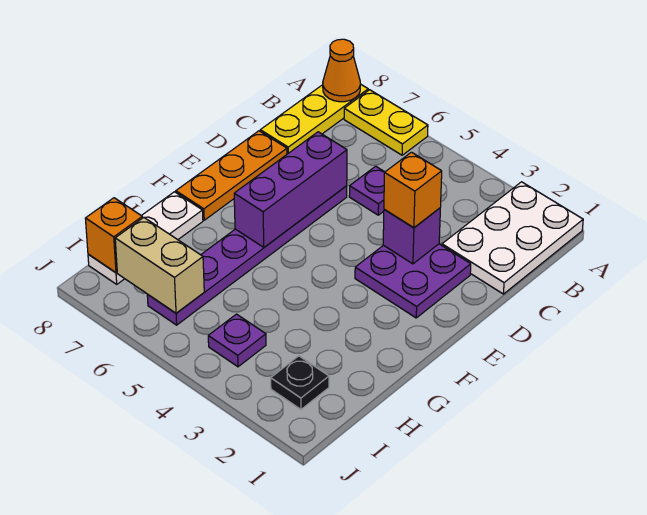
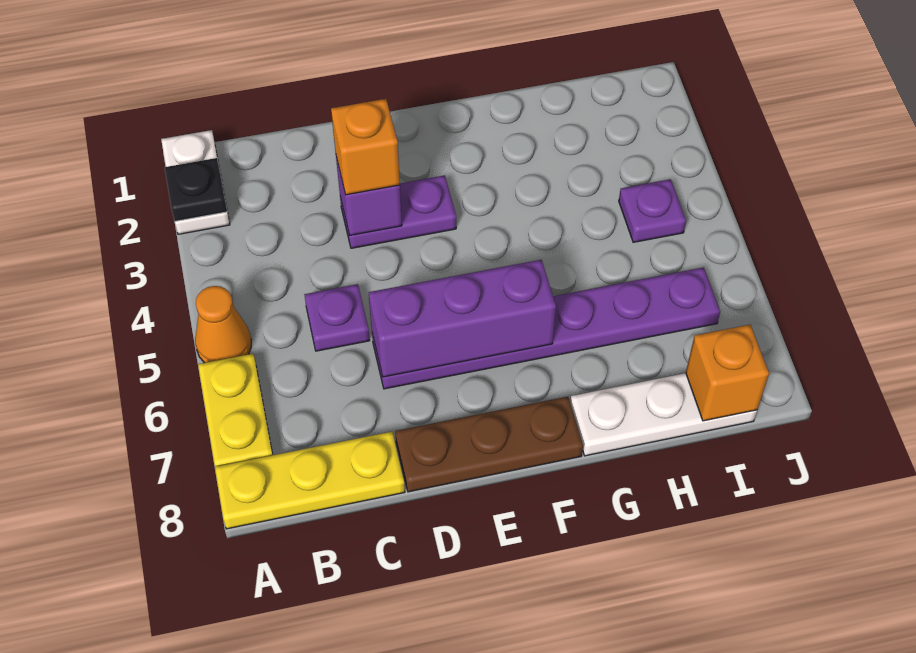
white 2x3 plate [442,182,583,294] -> white 1x2 plate [161,130,230,234]
orange 1x1 cone [323,39,360,102] -> orange 1x1 cone moved to [195,286,251,363]
purple 2x2 plate [355,244,471,318] -> purple 1x2 plate [340,175,456,248]
orange 1x3 plate [176,131,287,220] -> brown 1x3 plate [395,397,583,492]
black 1x1 plate [271,356,329,409] -> black 1x1 plate moved to [165,158,227,221]
tan 1x2 brick [115,217,204,313] -> none

